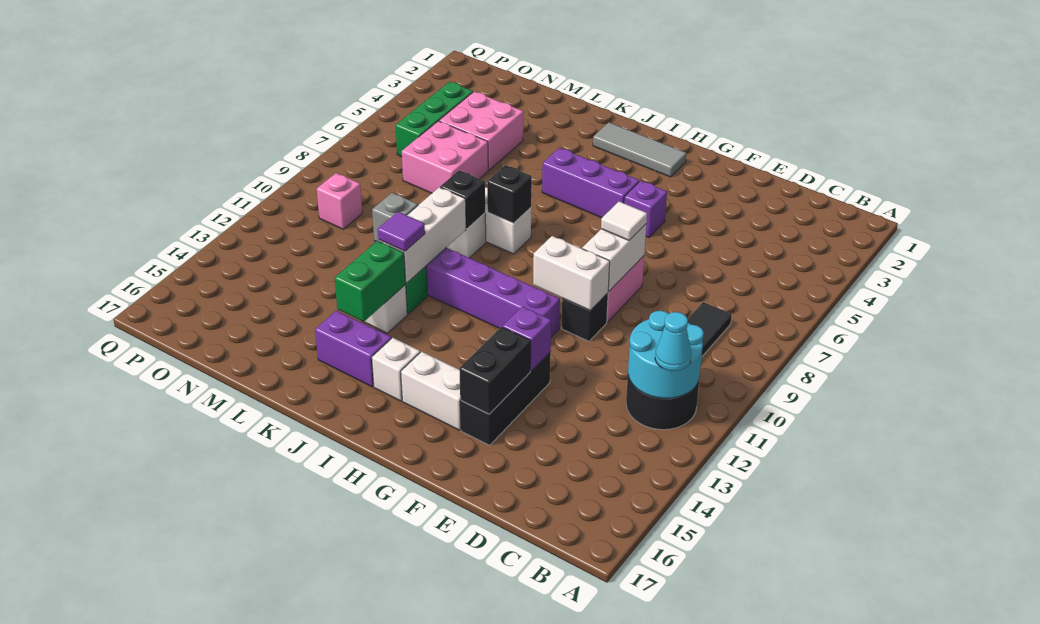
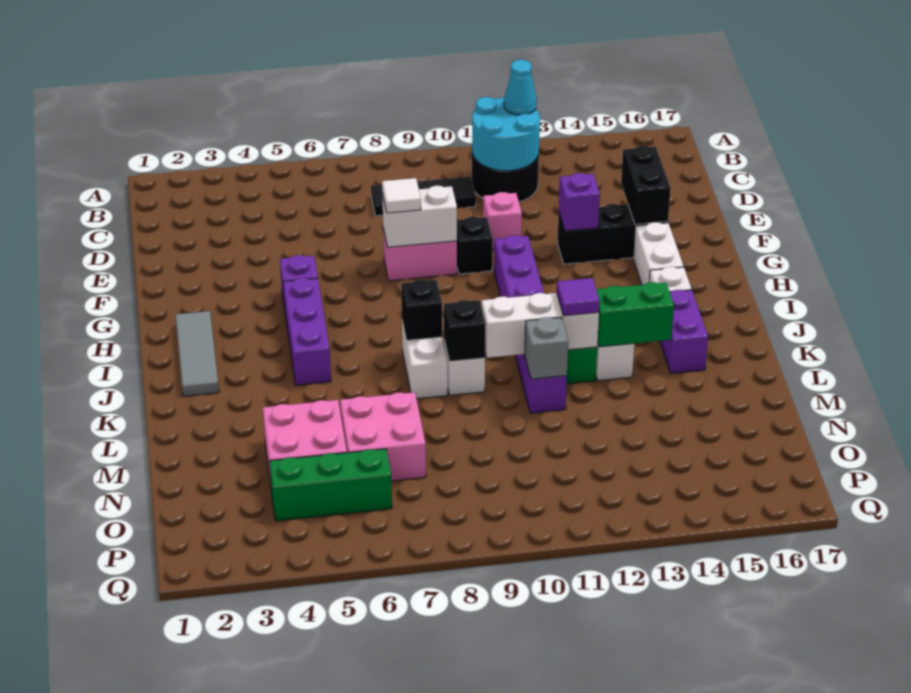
white 1x2 brick [533,236,610,310] -> none
black 1x2 brick [459,327,531,414] -> black 1x2 brick turned to [621,146,671,224]
pink 1x1 brick [317,173,362,229] -> pink 1x1 brick moved to [483,192,522,249]

